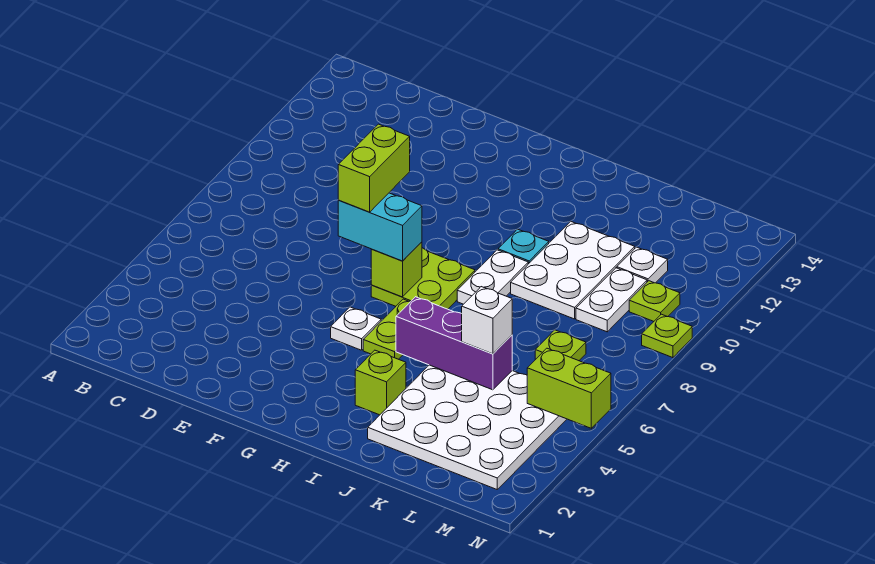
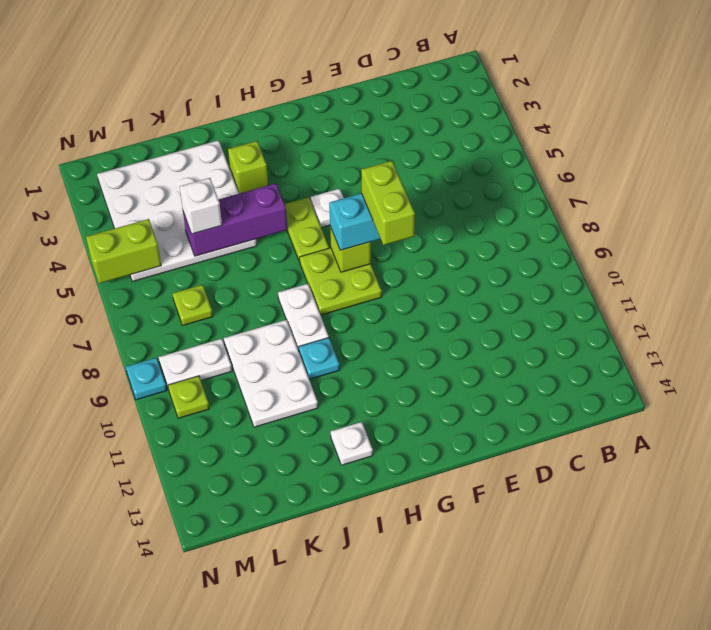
white 1x2 plate [576,268,647,332] -> white 1x2 plate turned to [159,339,232,390]
white 1x1 plate [617,247,668,283] -> white 1x1 plate moved to [331,422,373,465]
lime 1x1 plate [642,314,692,358] -> cyan 1x1 plate [126,358,167,400]

